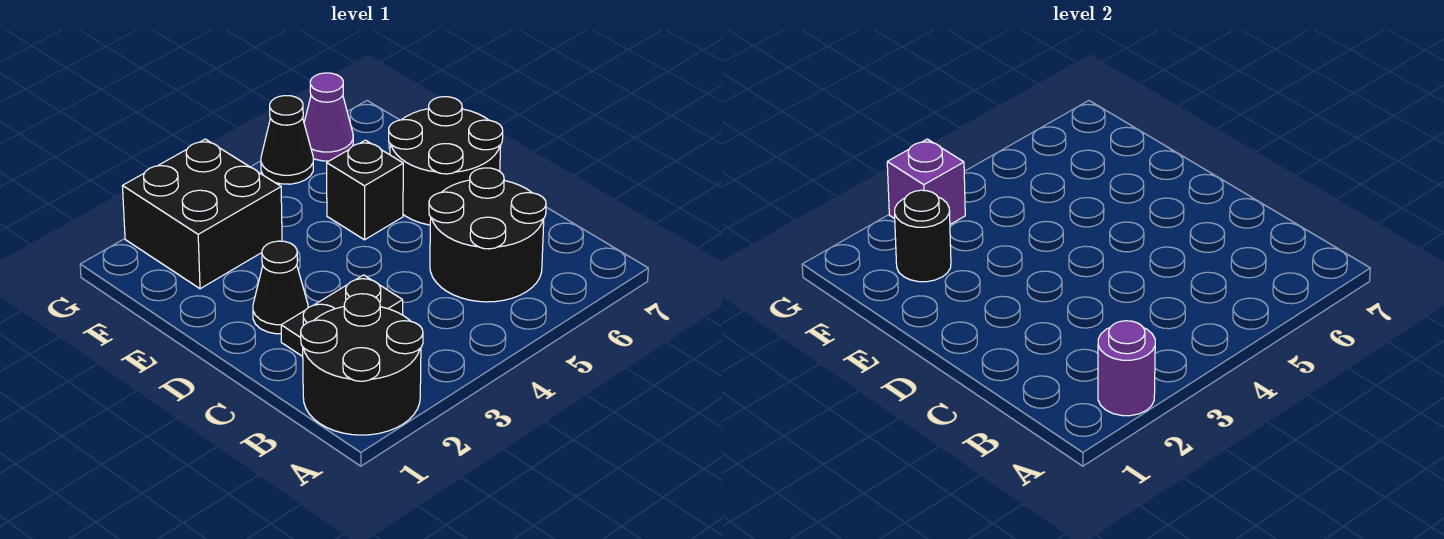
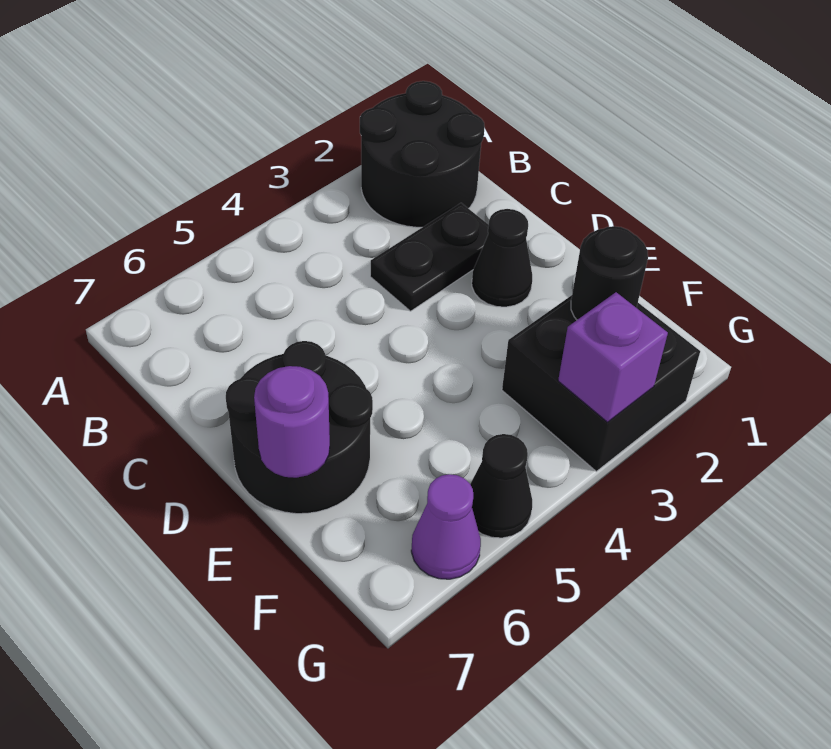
purple 1x1 round brick [1098,321,1155,416] -> purple 1x1 round brick moved to [254,366,330,478]
black 2x2 round brick [429,168,546,302] -> none
black 1x1 brick [327,140,403,240] -> none

